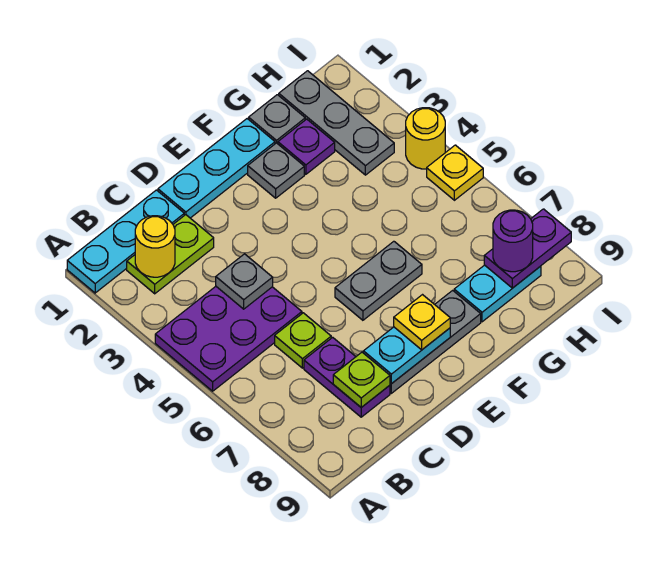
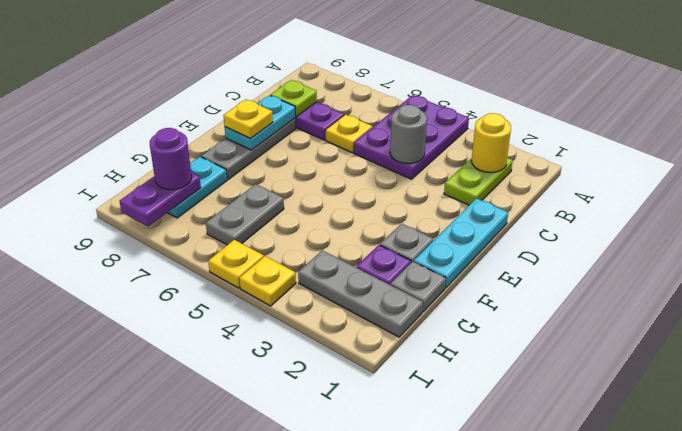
cyan 1x3 plate [67,190,184,293] -> none
grey 1x1 plate [216,254,273,309] -> grey 1x1 round brick [390,105,427,164]
lime 1x1 plate [275,313,331,368] -> yellow 1x1 plate [325,115,372,153]
grey 1x2 plate [335,241,422,320] -> grey 1x2 plate moved to [206,184,284,245]
yellow 1x1 round brick [406,108,445,169] -> yellow 1x1 plate [239,256,296,306]

